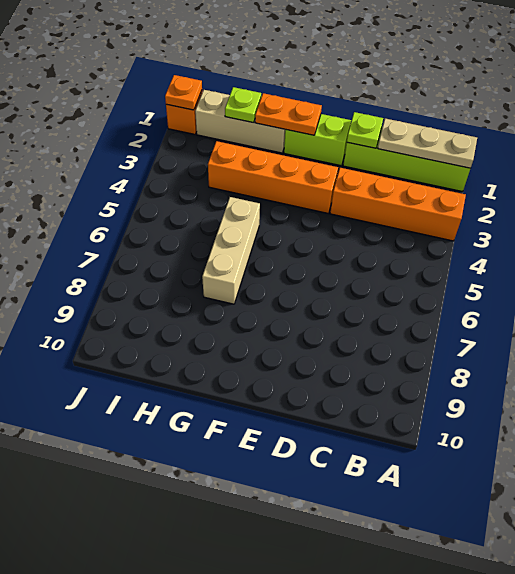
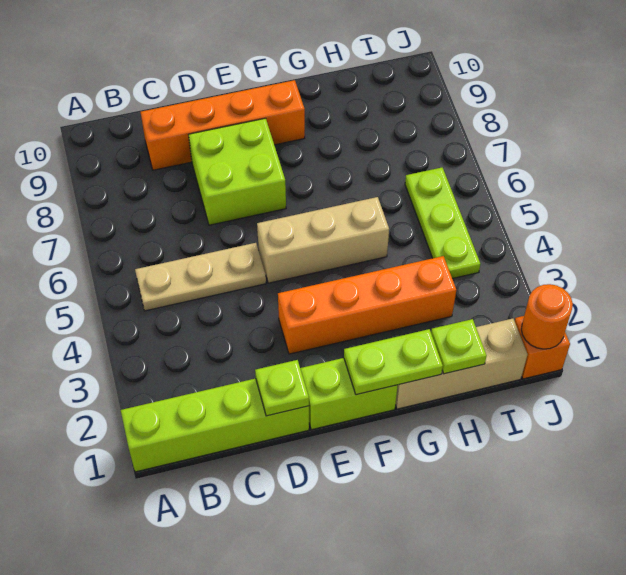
tan 1x3 plate [378,118,477,168] -> tan 1x3 plate moved to [135,243,266,311]
orange 1x4 brick [330,168,466,241] -> orange 1x4 brick moved to [141,80,305,170]
none -> lime 2x2 brick [189,118,286,225]
orange 1x2 plate [255,93,322,135] -> lime 1x2 plate [344,329,443,395]
tan 1x3 brick [202,197,260,304] -> tan 1x3 brick turned to [257,197,389,283]
none -> lime 1x3 plate [405,168,480,279]
orange 1x1 plate [165,75,202,110] -> orange 1x1 round brick [521,284,573,349]

